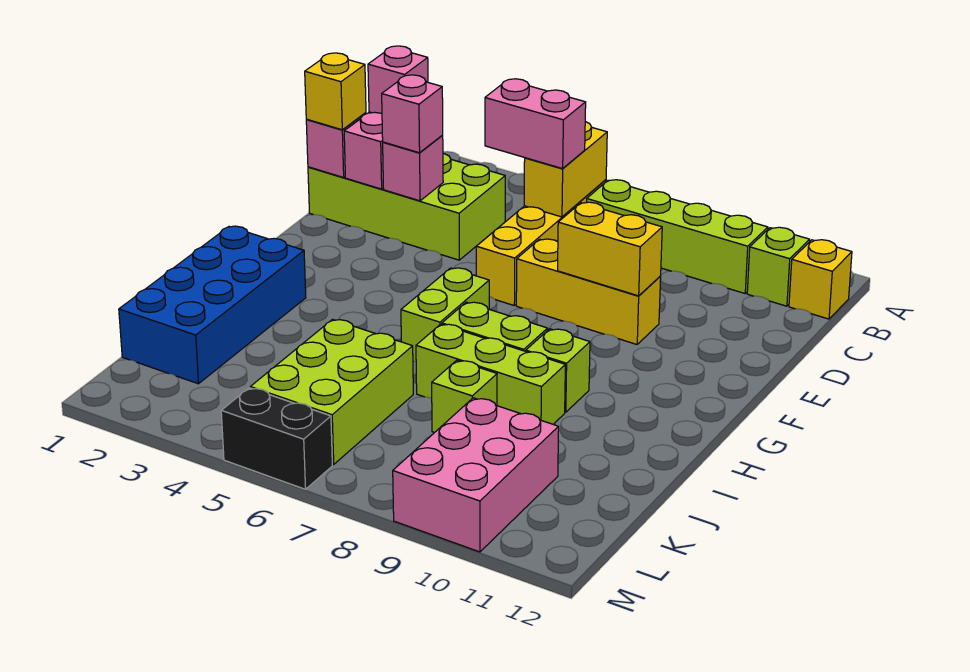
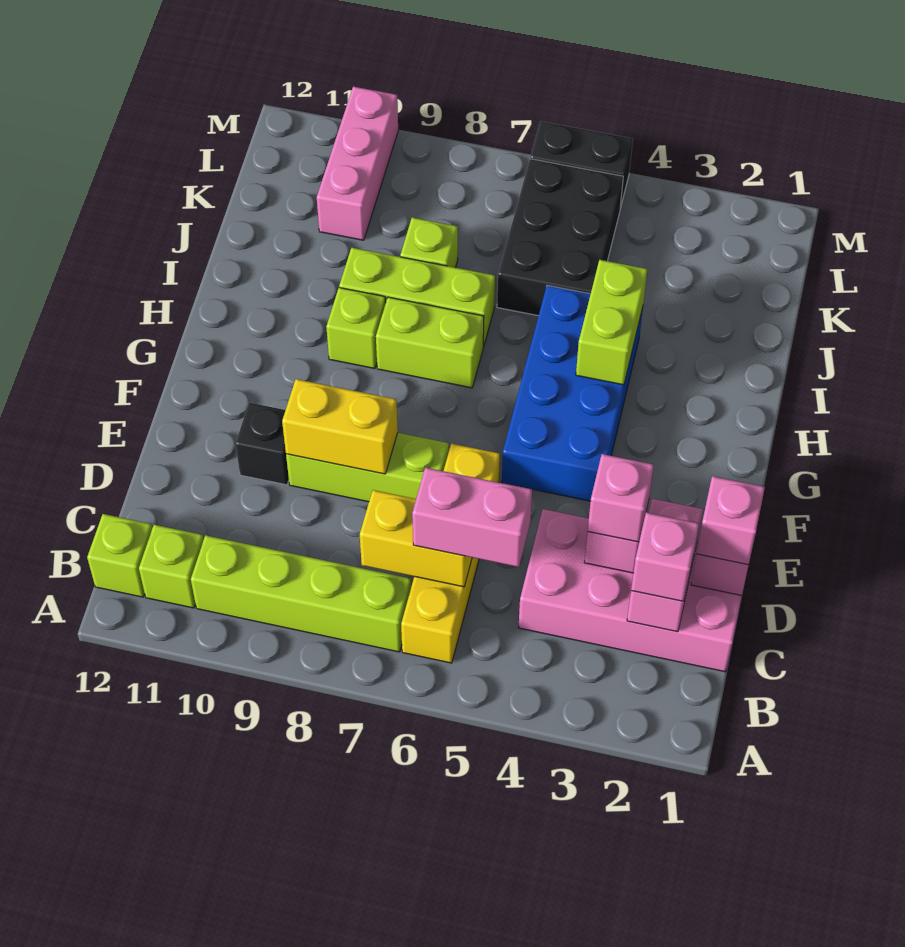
yellow 1x2 brick [524,122,607,217] -> yellow 1x2 brick turned to [360,490,472,587]
yellow 1x1 brick [789,240,852,319] -> lime 1x1 brick [87,514,152,597]
lime 2x4 brick [308,154,505,260] -> pink 2x4 brick [518,509,742,672]
yellow 1x1 brick [305,53,366,130] -> pink 1x1 brick [697,476,765,565]
yellow 1x3 brick [516,239,661,344] -> lime 1x3 brick [286,433,449,502]
none -> black 1x1 brick [235,403,289,485]
lime 1x2 brick [401,268,489,362] -> lime 1x2 brick moved to [576,260,648,385]
blue 2x4 brick [119,226,306,384] -> blue 2x4 brick moved to [502,285,643,501]
lime 2x3 brick [250,319,413,464] -> black 2x3 brick [497,159,623,316]
pink 2x3 brick [393,398,559,552] -> pink 1x3 brick [317,87,398,240]

